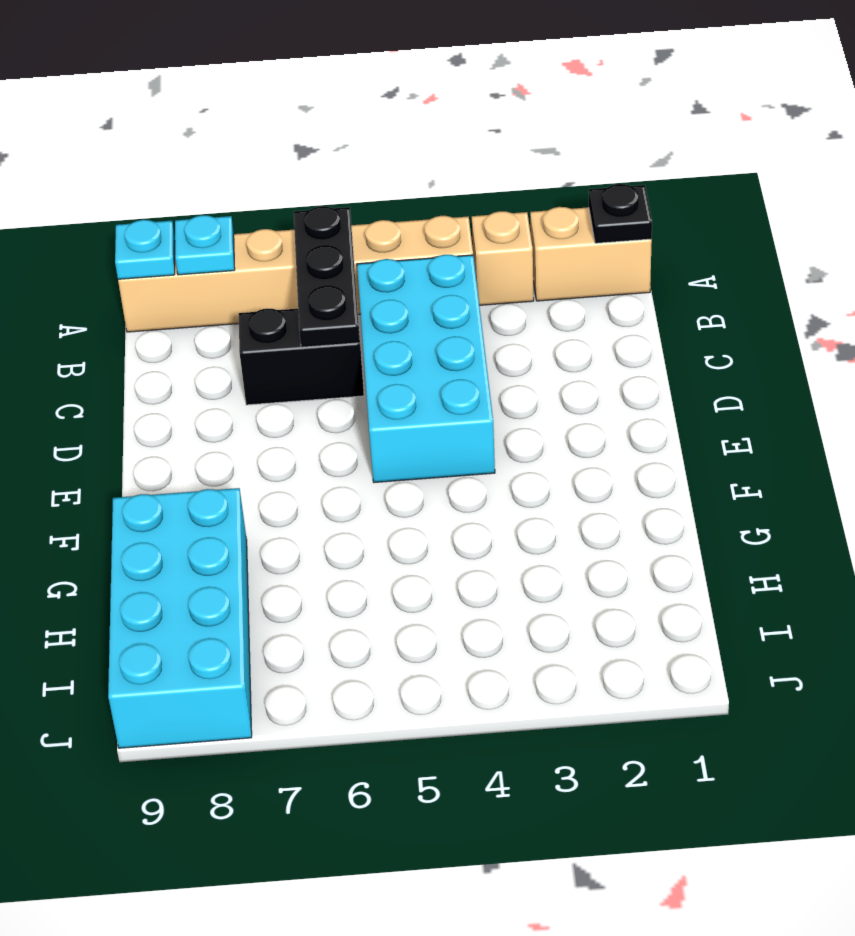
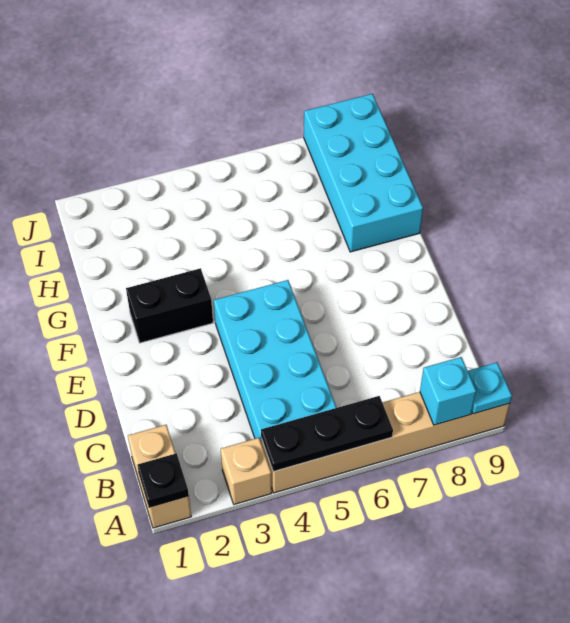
tan 1x2 brick [530,207,652,301] -> tan 1x2 brick turned to [128,425,191,528]
black 1x3 plate [294,206,360,347] -> black 1x3 plate turned to [261,396,393,472]
cyan 1x1 plate [175,215,235,275] -> cyan 1x1 brick [420,357,476,425]
black 1x2 brick [239,309,364,405] -> black 1x2 brick moved to [126,268,213,343]

